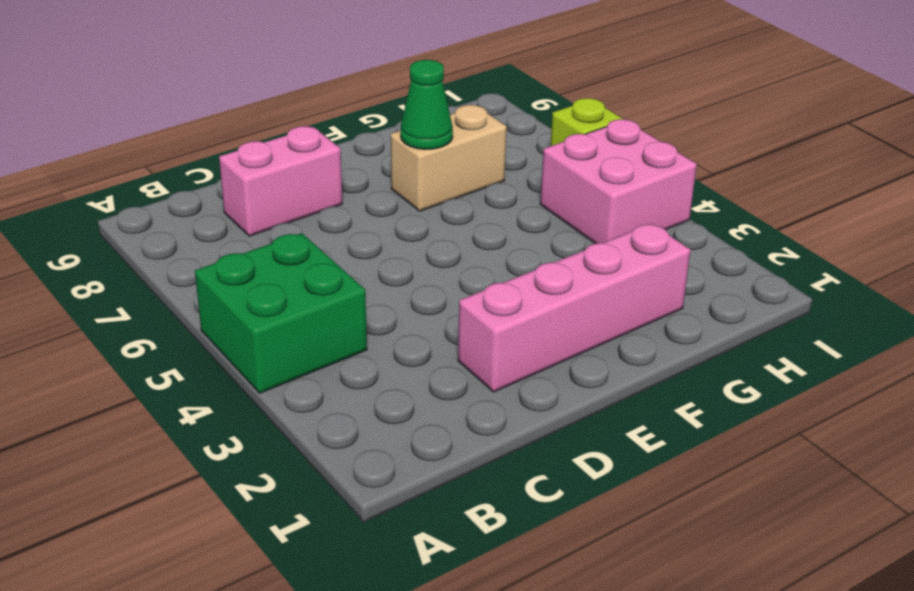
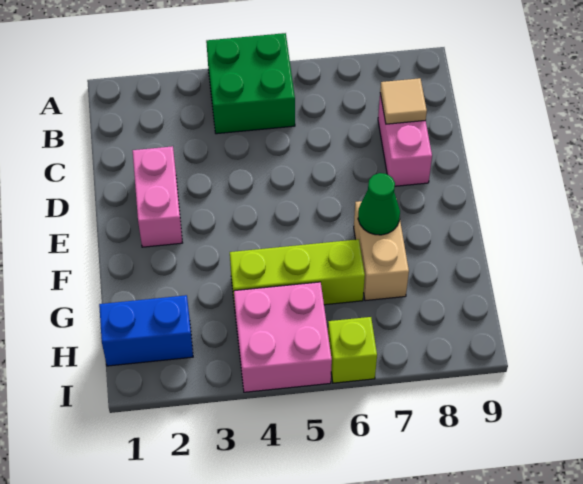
none -> tan 1x1 tile [380,78,427,124]
pink 1x4 brick [458,224,691,392] -> pink 1x2 brick [133,146,182,247]
none -> lime 1x3 brick [230,239,365,307]
none -> blue 1x2 brick [99,295,193,366]

